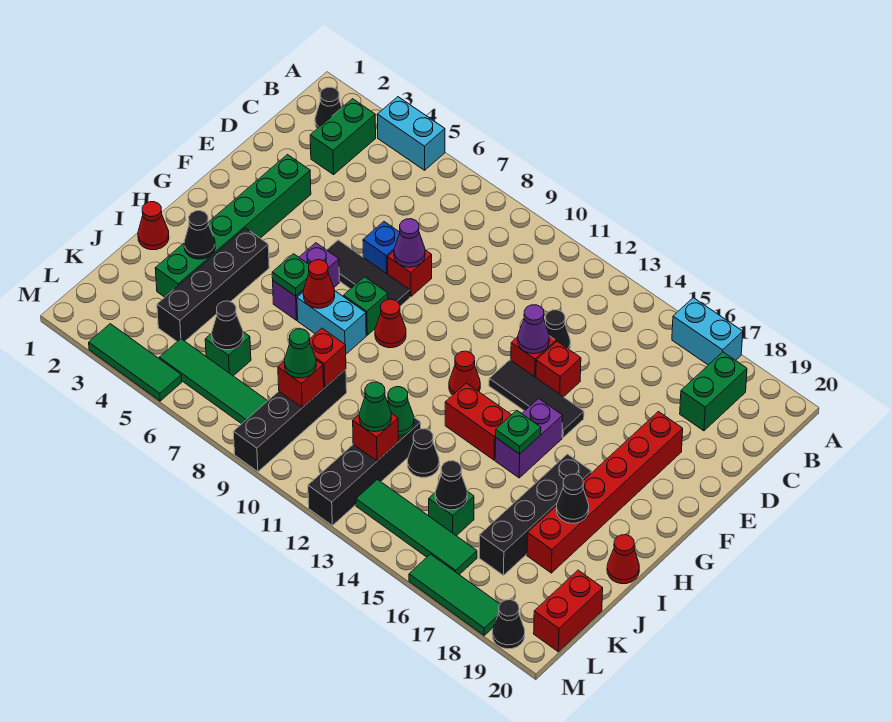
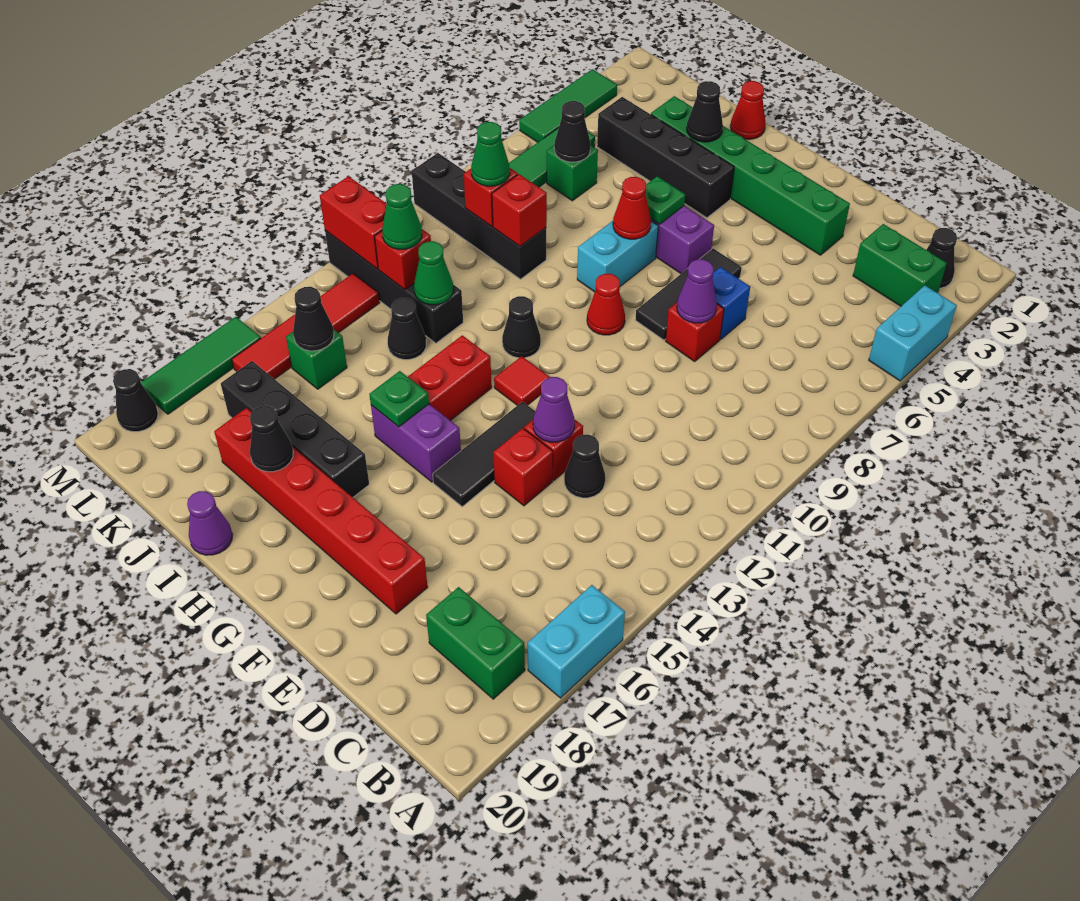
green 1x1 brick [344,277,388,335] -> none
red 1x1 cone [449,351,480,395] -> red 1x1 tile [494,356,549,405]
none -> black 1x1 cone [502,296,541,358]
red 1x1 cone [607,535,639,584] -> purple 1x1 cone [187,491,233,555]
red 1x2 brick [534,570,603,652] -> red 1x2 brick moved to [320,176,387,269]
green 1x4 tile [356,480,477,575] -> red 1x4 tile [232,274,380,379]

